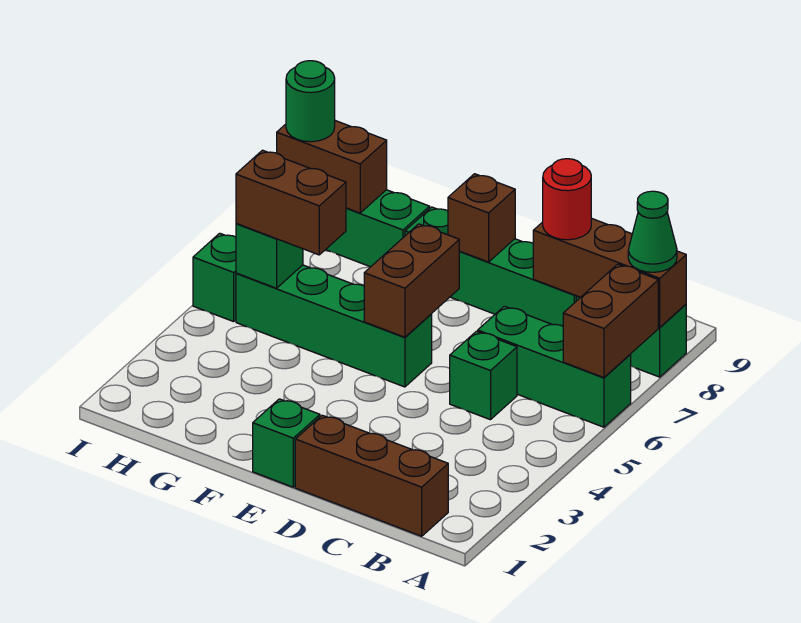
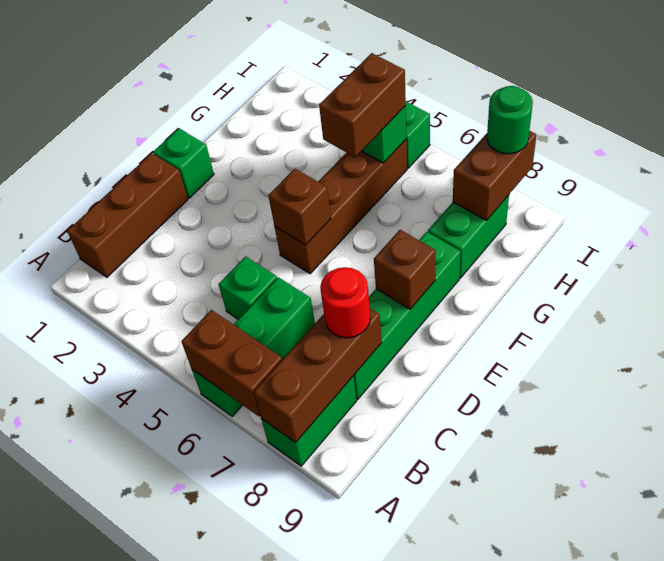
green 1x1 cone [628,191,677,272] -> none
green 1x4 brick [236,265,432,387] -> brown 1x4 brick [275,140,407,274]
brown 1x2 brick [364,224,459,337] -> brown 1x1 brick [268,169,331,245]

